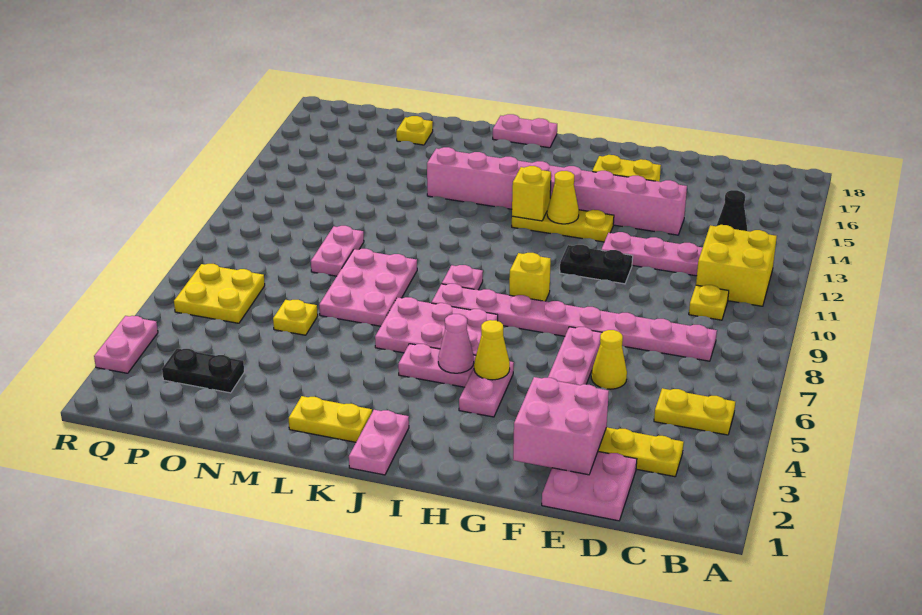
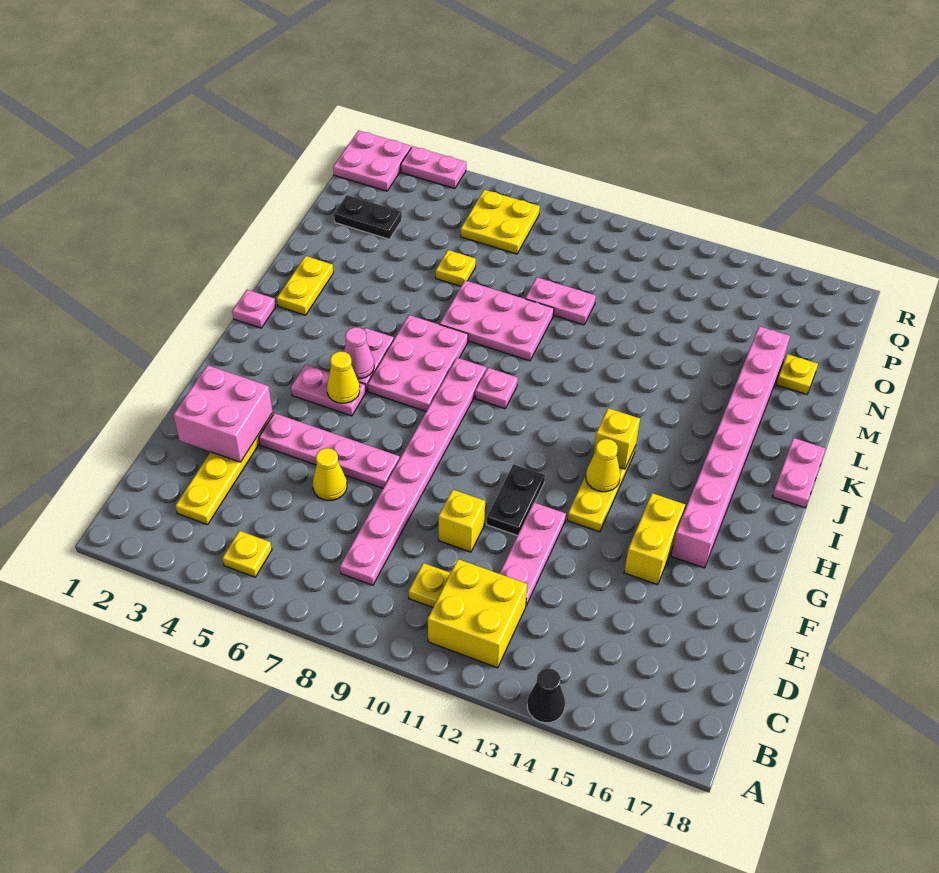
yellow 1x2 plate [654,388,735,435] -> yellow 1x1 plate [222,531,272,577]
black 1x1 cone [717,190,747,231] -> black 1x1 cone moved to [527,668,565,723]
pink 2x2 plate [542,452,637,521] -> pink 2x2 plate moved to [333,130,411,191]
pink 1x8 brick [427,147,687,235] -> pink 1x8 brick moved to [671,326,790,568]
yellow 1x1 brick [509,253,551,301] -> yellow 1x1 brick moved to [439,490,485,552]
pink 1x2 plate [349,410,409,475] -> pink 1x1 plate [232,290,276,328]
black 1x2 plate [162,349,244,393] -> black 1x2 plate turned to [334,195,402,239]

